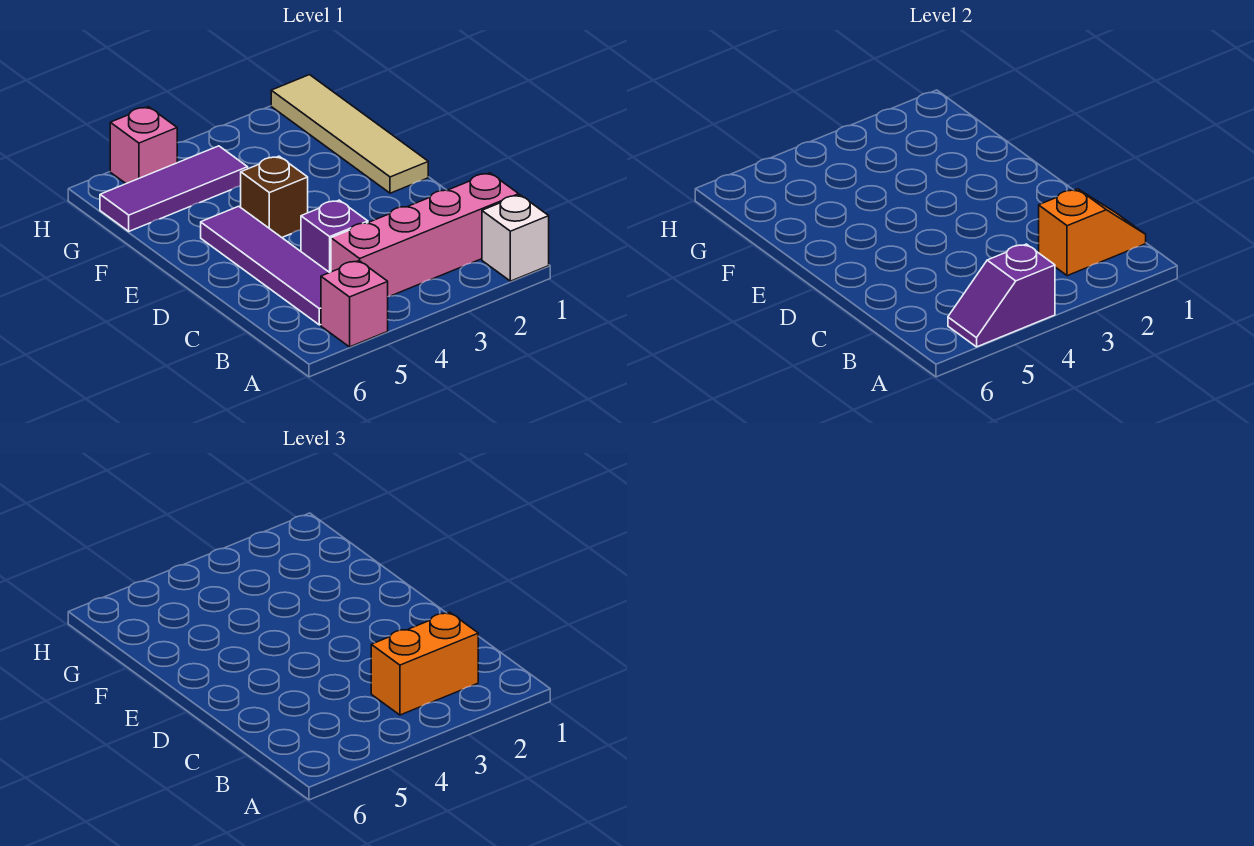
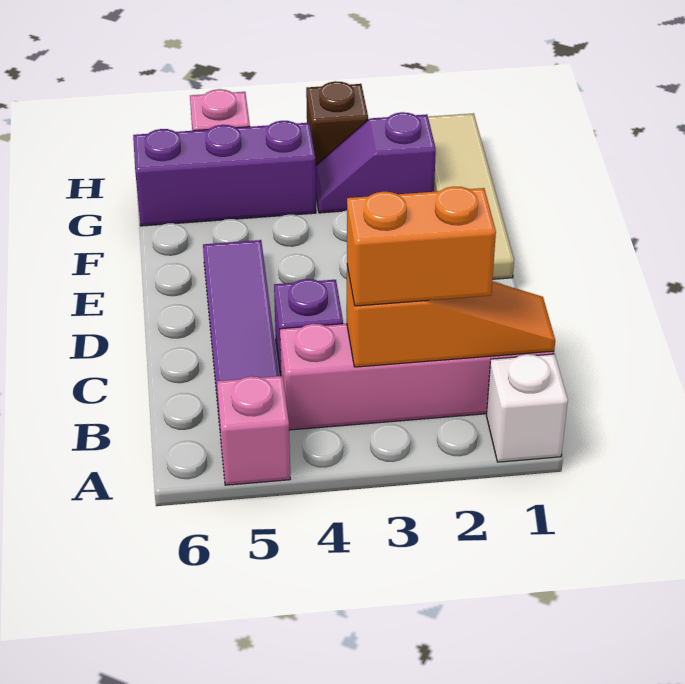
purple 1x2 slope [948,244,1055,347] -> purple 1x2 slope moved to [315,112,436,213]
orange 1x2 slope [1039,189,1146,276] -> orange 1x3 slope [346,266,555,367]
brown 1x1 brick [241,156,308,237] -> brown 1x1 brick moved to [306,81,368,166]
purple 1x3 tile [100,146,248,231] -> purple 1x3 brick [133,121,316,226]

